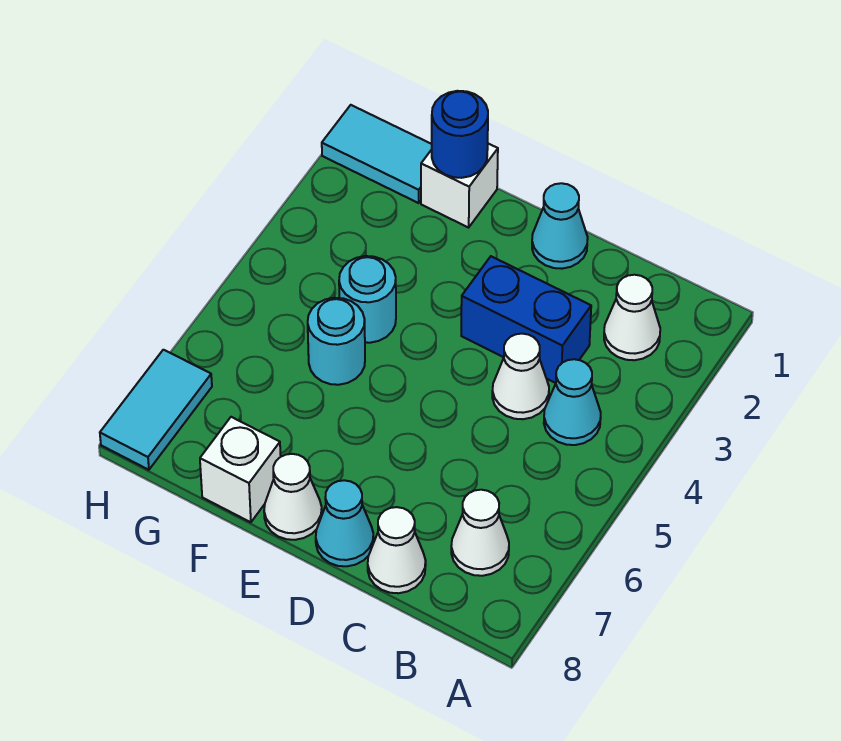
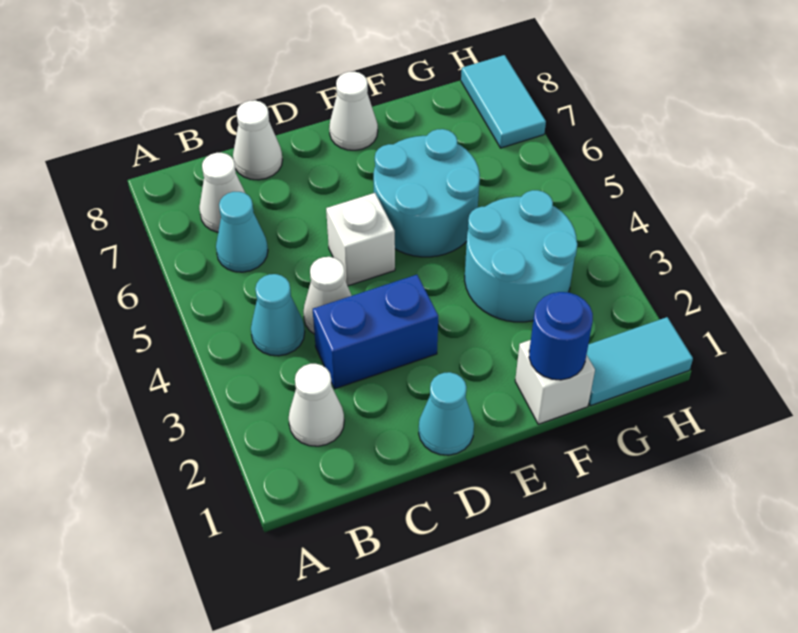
cyan 1x1 cone [316,480,374,566] -> cyan 1x1 cone moved to [216,192,268,272]
cyan 1x1 round brick [339,256,396,343] -> cyan 2x2 round brick [465,190,577,322]
cyan 1x1 round brick [308,298,365,385] -> cyan 2x2 round brick [374,129,480,257]
white 1x1 brick [200,417,281,522] -> white 1x1 brick moved to [326,193,395,286]

